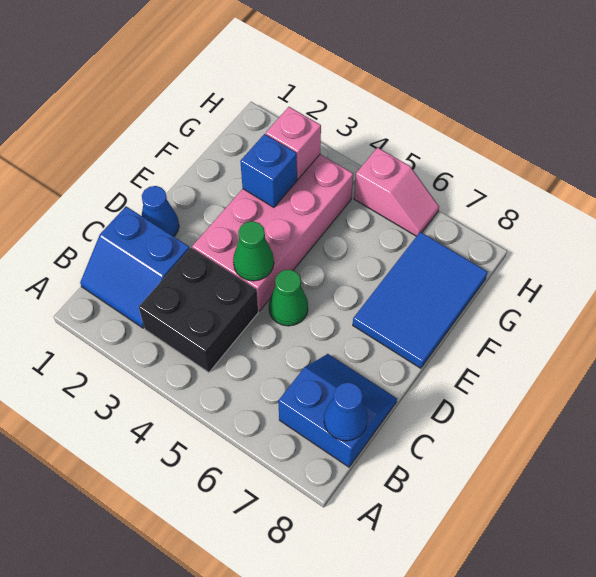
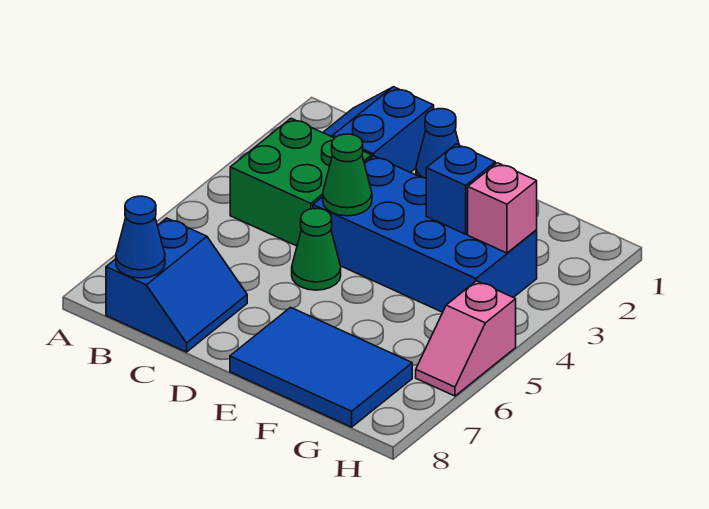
black 2x2 brick [139,248,258,373] -> green 2x2 brick [230,118,372,246]
pink 2x4 brick [192,154,353,311] -> blue 2x4 brick [313,156,537,312]

